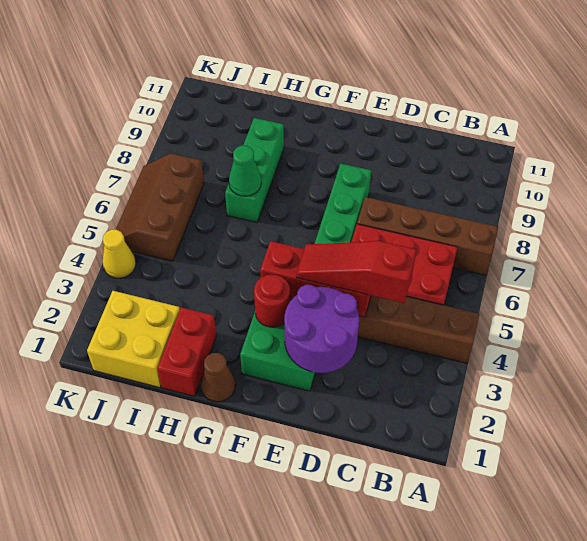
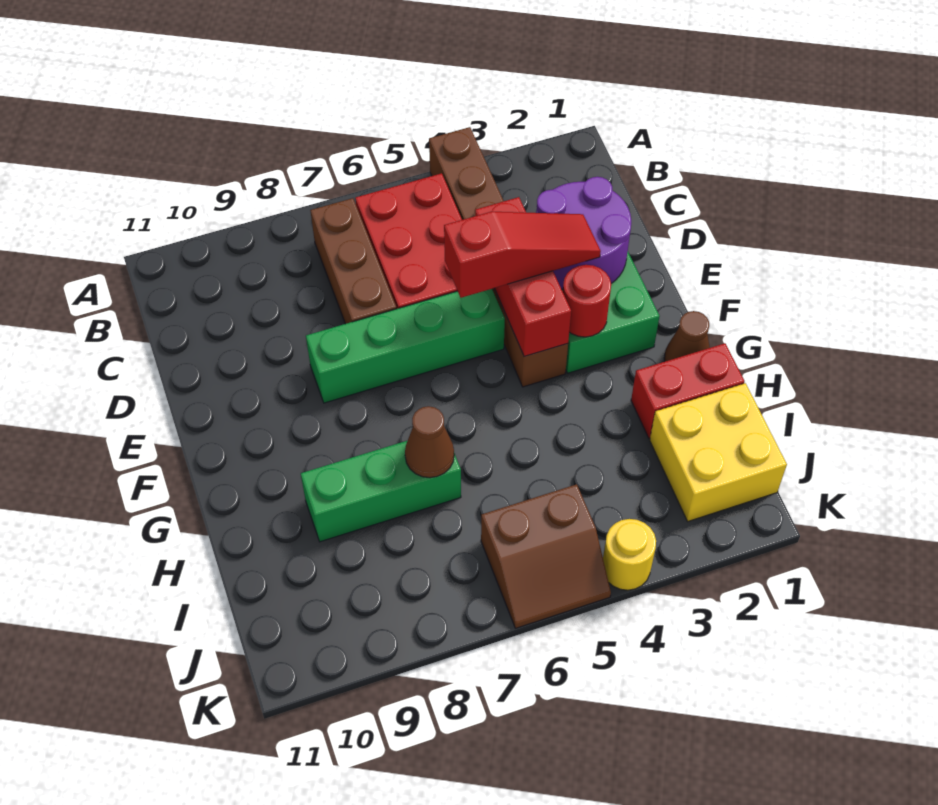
brown 1x4 brick [357,197,498,275] -> brown 1x3 brick [310,198,397,324]
red 1x3 slope [296,241,416,303] -> red 1x3 slope turned to [444,212,601,298]
green 1x1 cone [229,146,261,196] -> brown 1x1 cone [405,406,454,478]
brown 2x3 slope [116,153,204,261] -> brown 2x2 slope [481,484,611,628]
yellow 1x1 cone [103,230,136,278] -> yellow 1x1 round brick [603,519,656,590]

